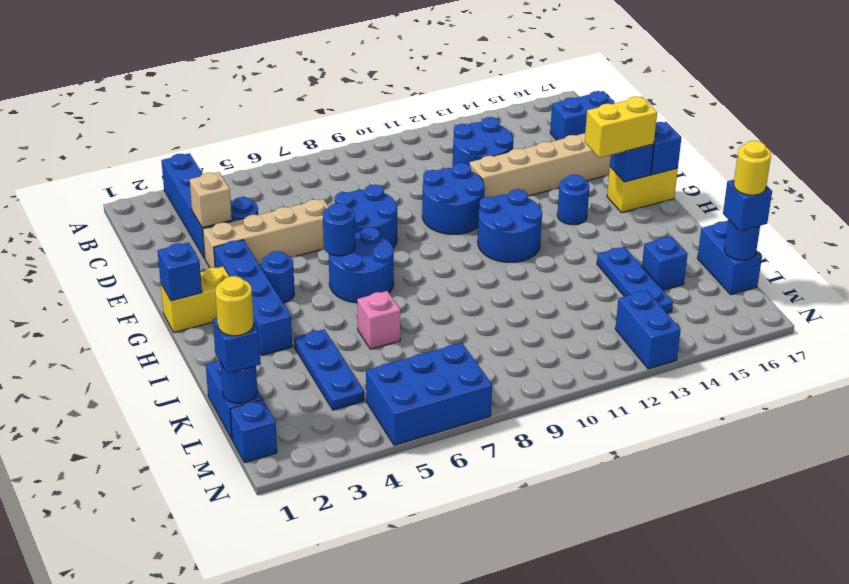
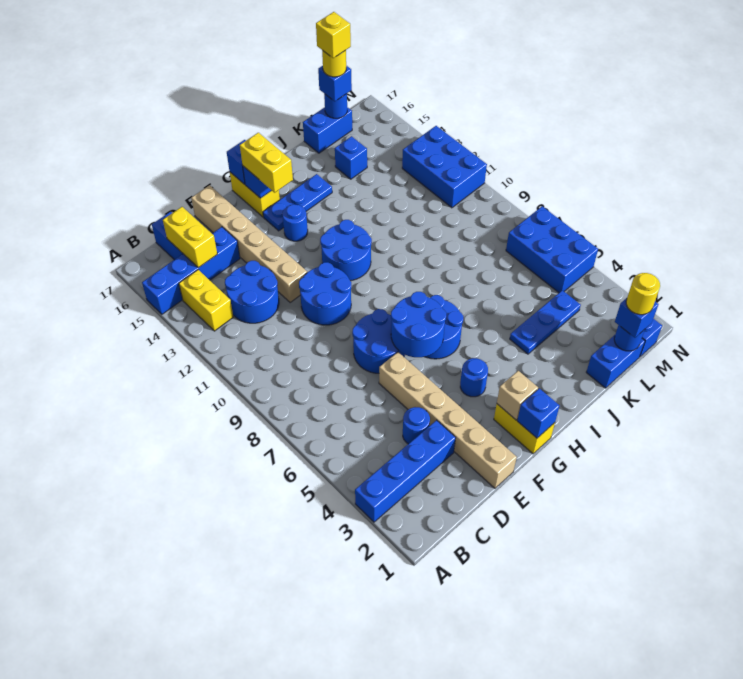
none -> yellow 1x2 brick [179,270,233,331]
none -> yellow 1x2 brick [163,207,217,268]
tan 1x1 brick [190,172,232,228] -> tan 1x1 brick moved to [497,371,538,420]
tan 1x4 brick [203,199,329,268] -> tan 1x6 brick [379,352,517,488]
blue 1x4 brick [214,240,292,355] -> blue 1x4 brick moved to [142,227,240,314]
blue 1x1 round brick [323,203,355,256] -> blue 2x2 round brick [391,292,446,357]
pink 1x1 brick [357,291,401,349] -> none
blue 1x3 plate [597,247,673,313] -> blue 1x3 plate moved to [263,174,332,231]
none -> yellow 1x1 brick [316,12,351,58]
blue 1x2 brick [615,290,681,369] -> blue 2x3 brick [402,126,487,208]

